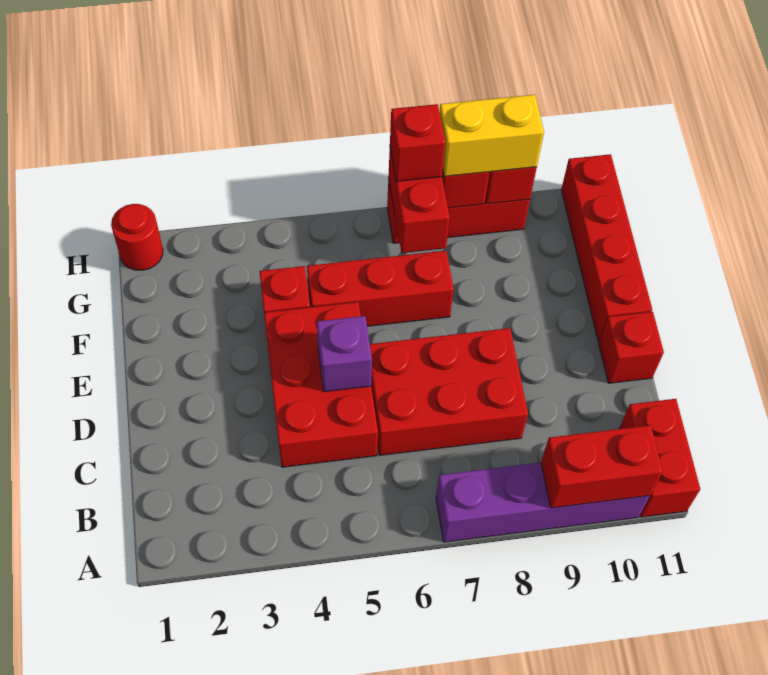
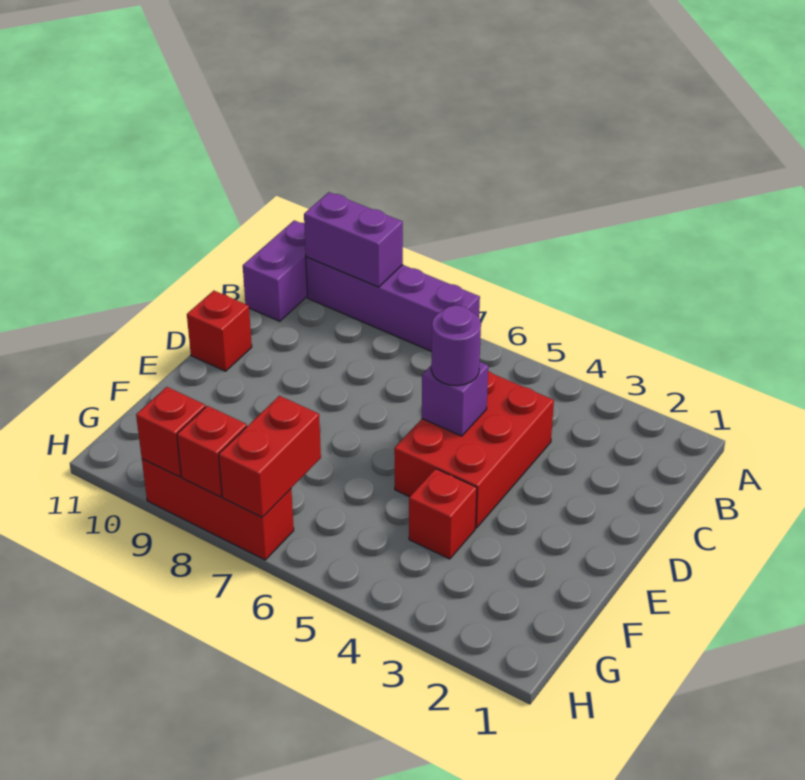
red 1x2 brick [541,425,663,508] -> purple 1x2 brick [304,192,403,287]
red 1x2 brick [619,399,700,517] -> purple 1x2 brick [243,220,307,321]
red 2x3 brick [370,328,528,455] -> none
none -> purple 1x1 round brick [431,306,481,386]
red 1x4 brick [561,154,652,342] -> none
red 1x3 brick [307,251,454,326] -> none
red 1x1 round brick [111,204,163,270] -> none
red 1x1 brick [390,104,445,181] -> none
yellow 1x2 brick [440,95,544,176] -> none

